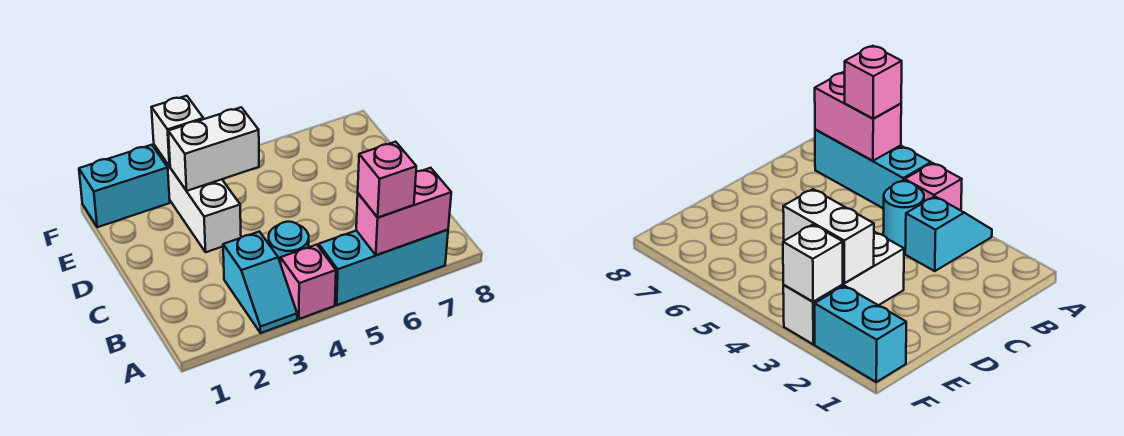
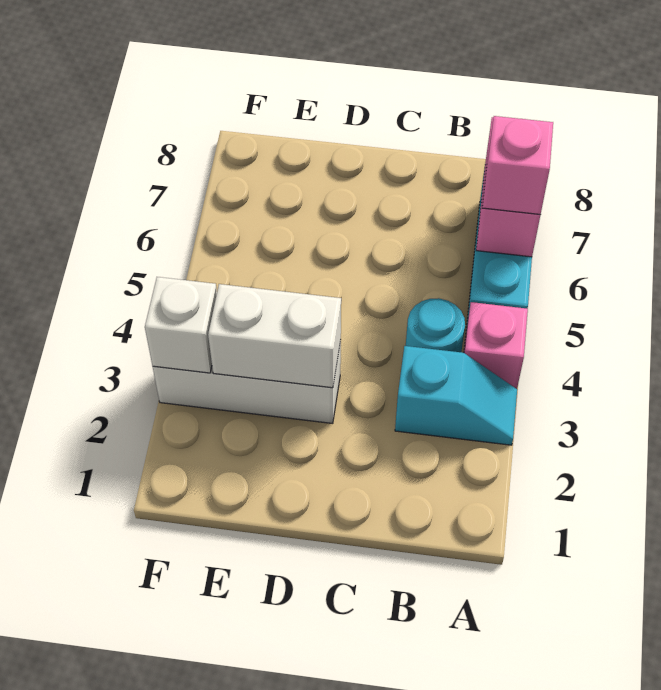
white 1x2 brick [168,107,259,191] -> white 1x2 brick turned to [208,284,341,388]
cyan 1x2 brick [79,145,170,227] -> none

